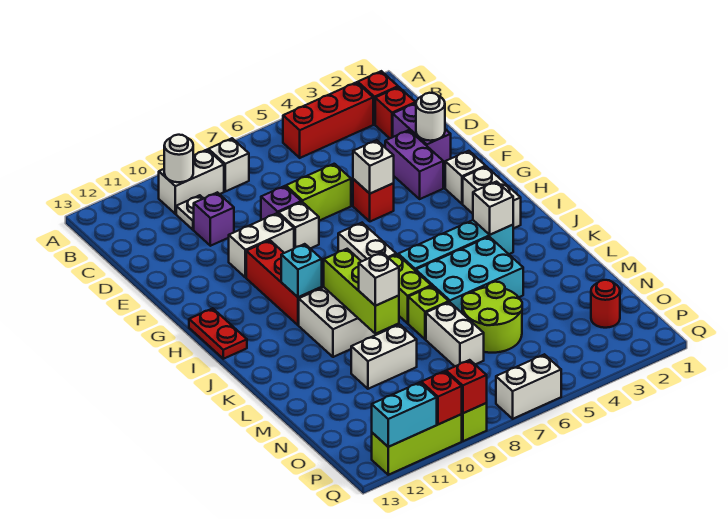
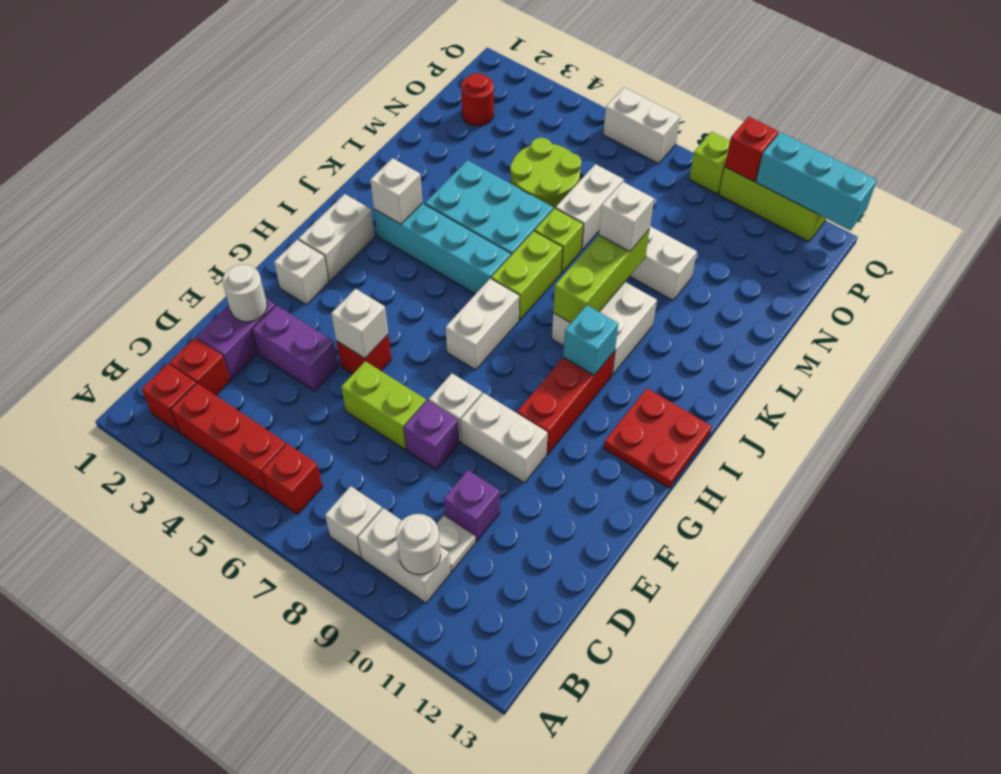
purple 1x2 brick [385,130,443,199] -> purple 1x2 brick turned to [252,305,338,391]
red 1x2 plate [189,308,247,359] -> red 2x2 plate [604,388,712,488]
red 1x1 brick [446,360,487,413] -> red 1x1 brick moved to [261,444,323,514]
cyan 1x2 brick [372,382,437,447] -> cyan 1x3 brick [756,132,877,231]

